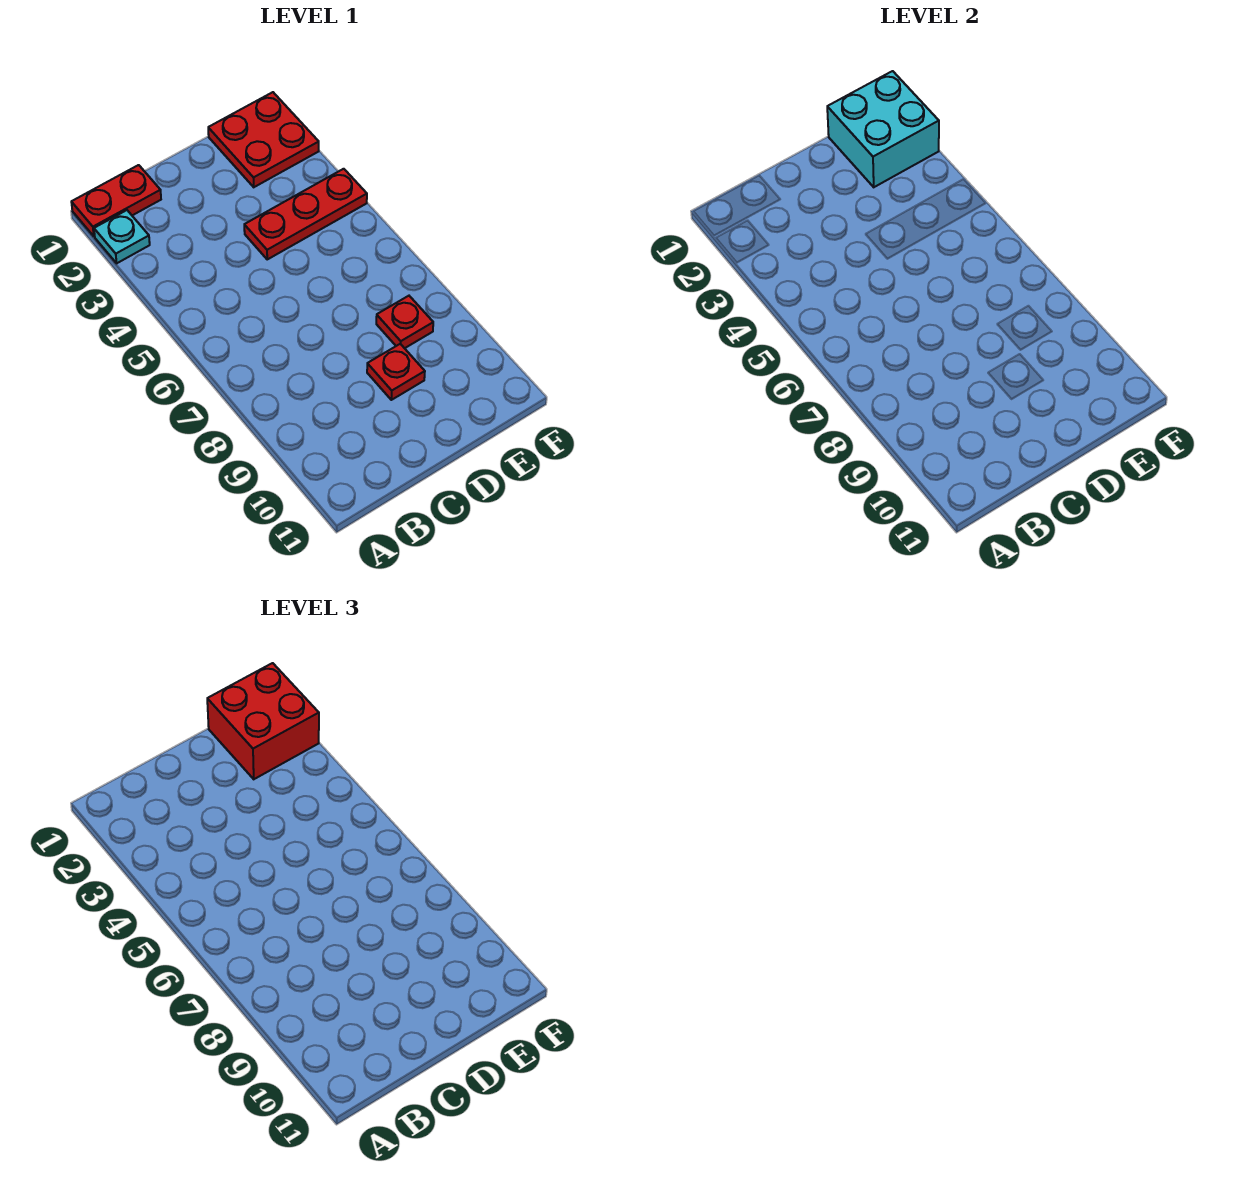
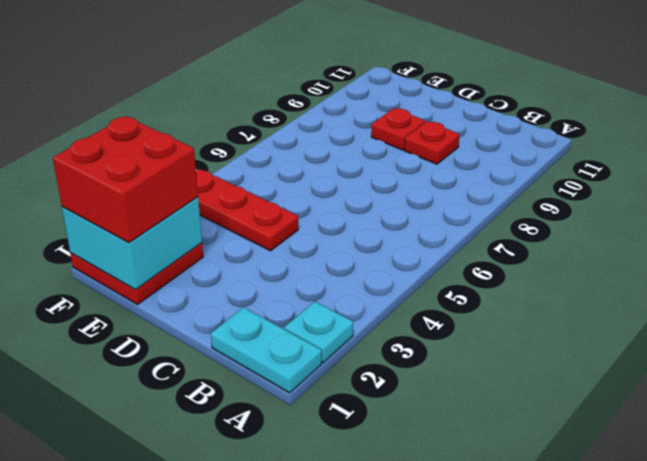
red 1x2 plate [71,165,161,236] -> cyan 1x2 plate [211,307,321,393]
red 1x1 plate [376,296,433,348] -> red 1x1 plate moved to [404,121,460,164]

